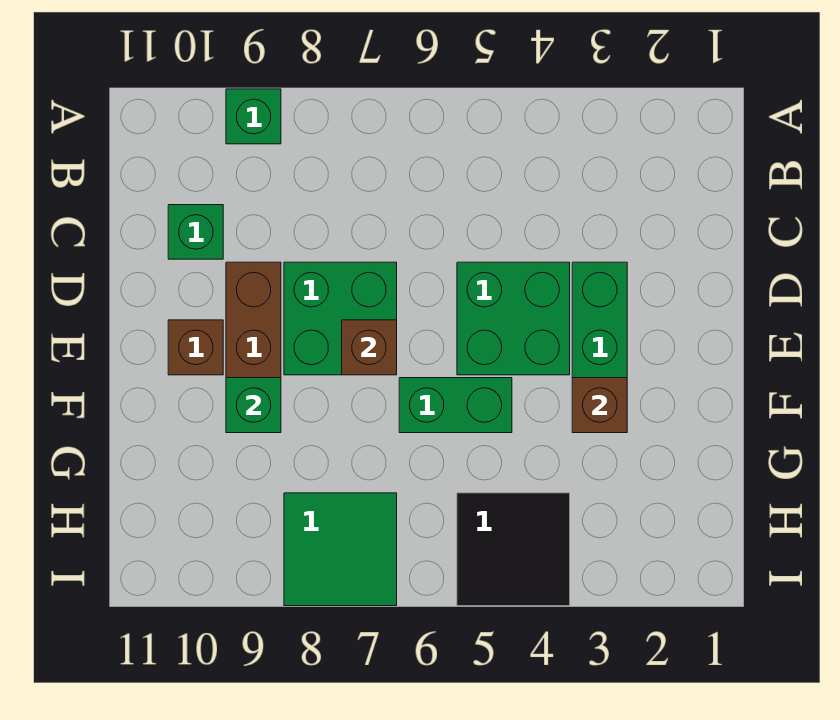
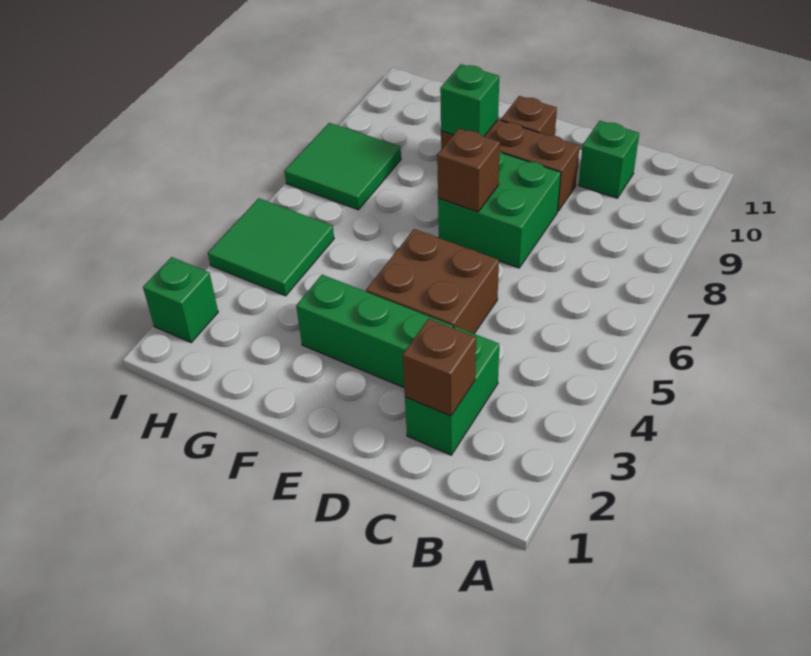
green 1x1 brick [226,89,281,144] -> green 1x1 brick moved to [143,257,218,342]
green 2x2 brick [457,262,570,375] -> brown 2x2 brick [366,229,499,334]
brown 1x1 brick [572,378,627,433] -> brown 1x1 brick moved to [403,319,476,416]
green 1x2 brick [399,378,512,433] -> green 1x2 brick moved to [405,327,499,455]
black 2x2 tile [457,493,570,606] -> green 2x2 tile [208,198,334,296]

